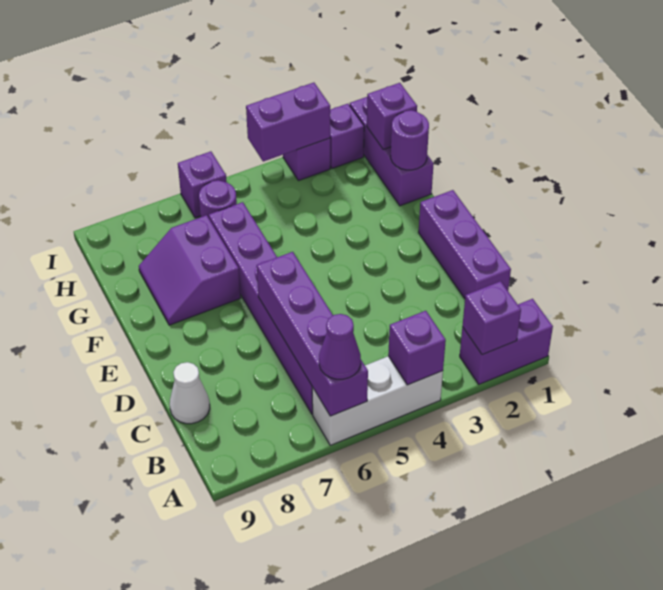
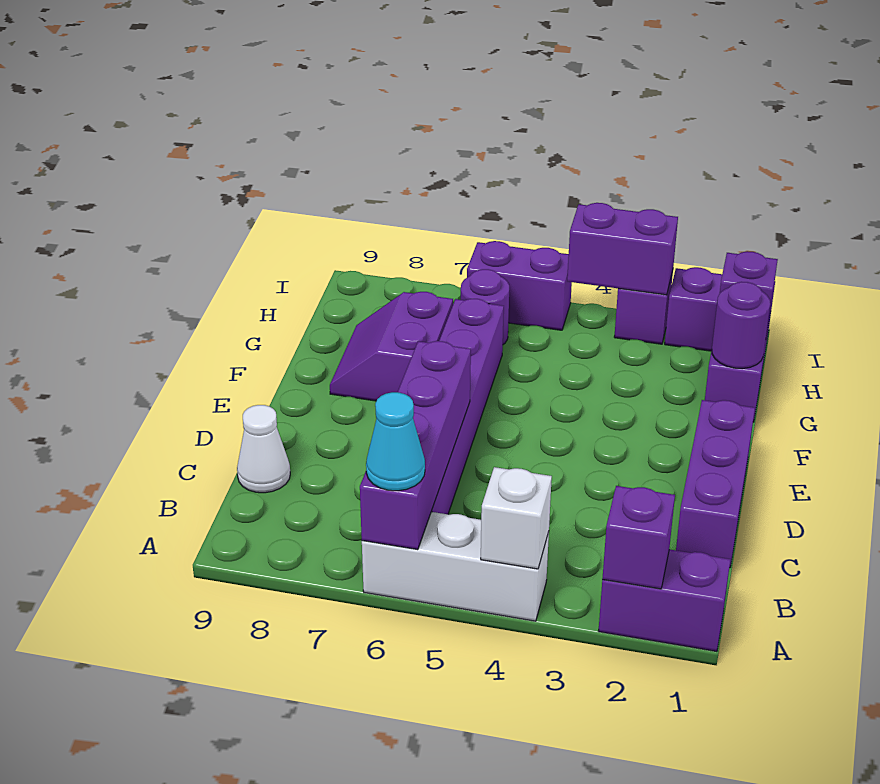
purple 1x1 brick [388,311,446,385] -> white 1x1 brick [481,467,552,569]
purple 1x1 cone [319,314,361,379] -> cyan 1x1 cone [366,392,425,491]
purple 1x1 brick [178,151,227,218] -> purple 1x2 brick [467,241,572,330]

